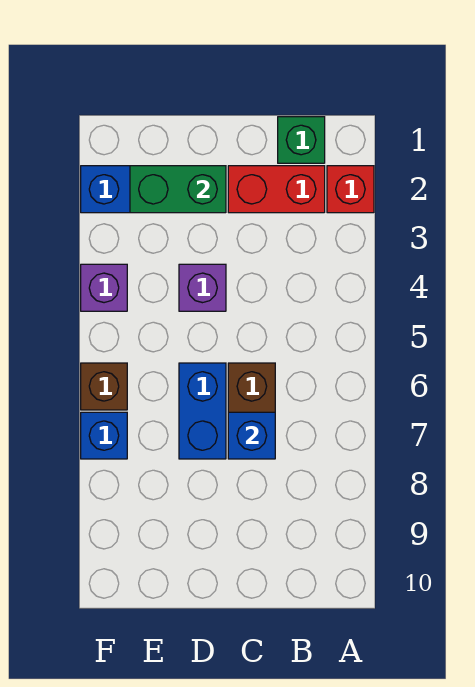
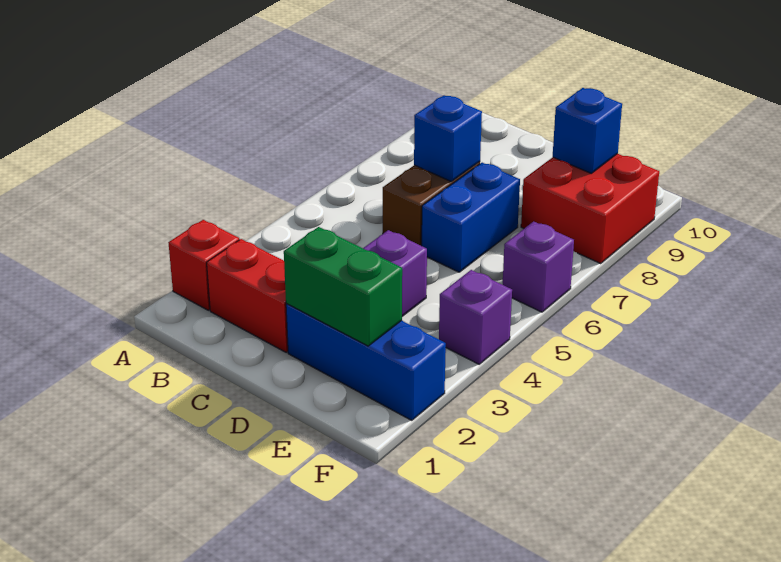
green 1x1 brick [278,117,325,163] -> none
none -> red 2x2 brick [521,154,659,263]
brown 1x1 brick [81,363,127,410] -> purple 1x1 brick [503,221,574,312]
blue 1x1 brick [81,412,127,459] -> blue 1x1 brick moved to [553,88,622,173]

